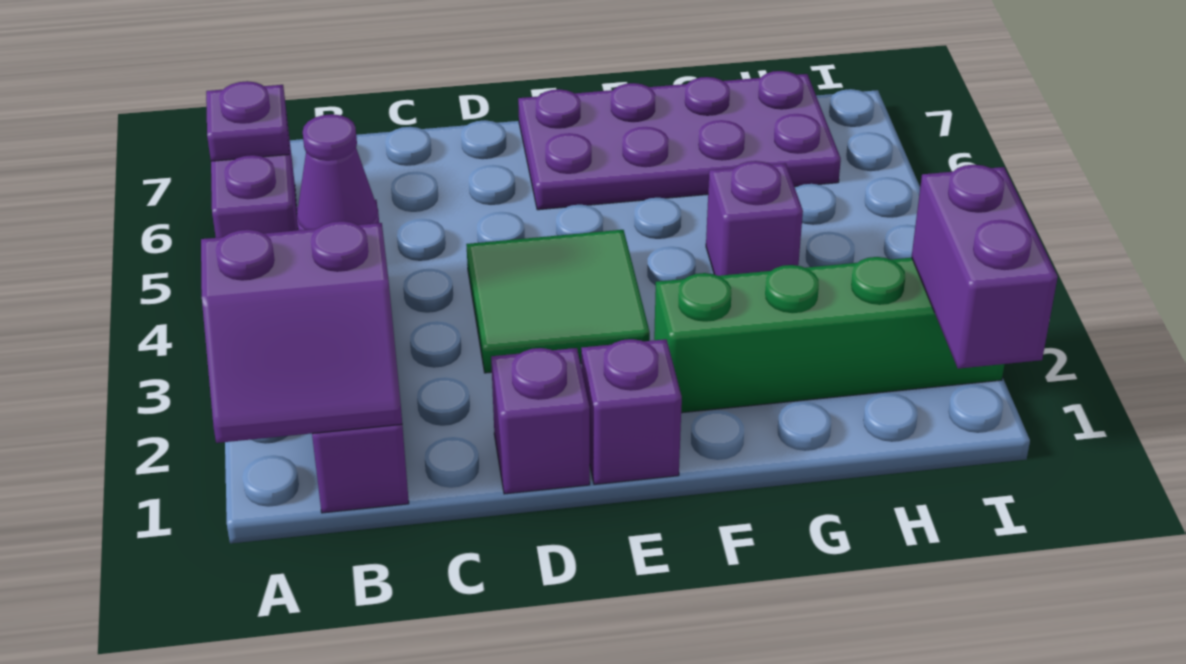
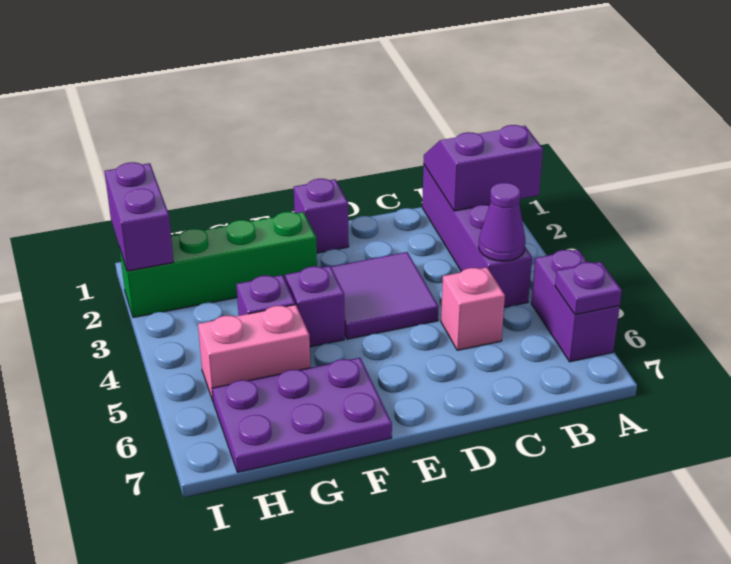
none -> pink 1x1 brick [441,267,505,350]
purple 1x1 brick [491,348,590,494] -> purple 1x1 brick moved to [285,266,345,347]
green 2x2 tile [466,230,650,373] -> purple 2x2 tile [331,252,439,339]
purple 2x4 plate [518,71,841,210] -> purple 2x3 plate [212,358,392,472]
none -> pink 1x2 brick [198,305,310,400]

